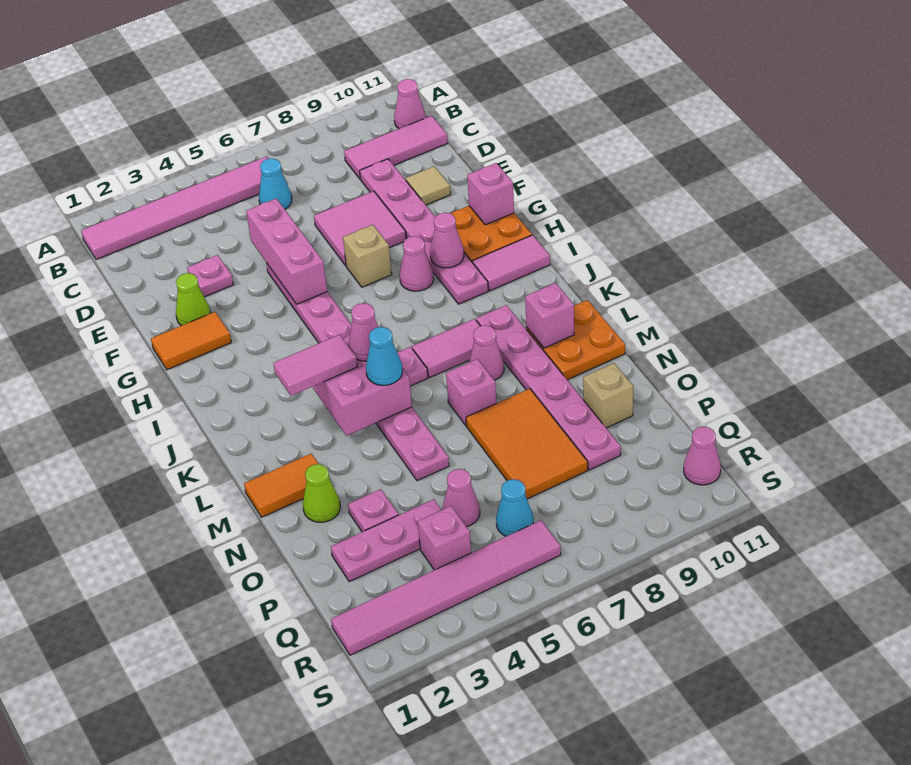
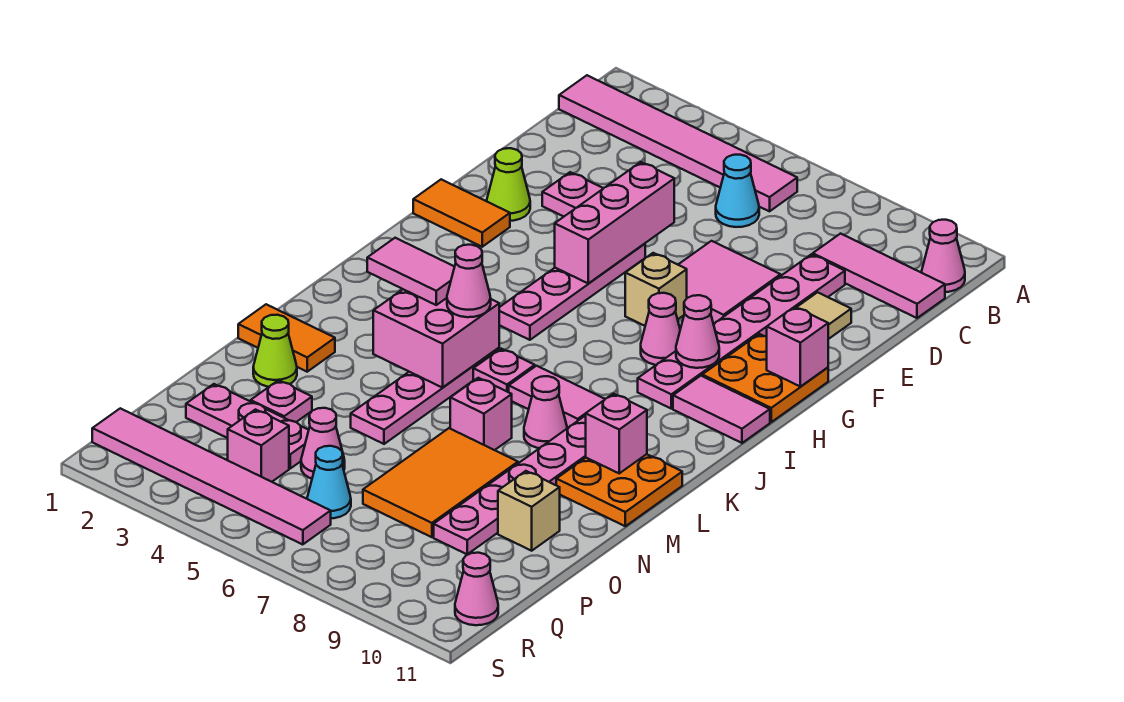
cyan 1x1 cone [366,327,402,385] -> none

